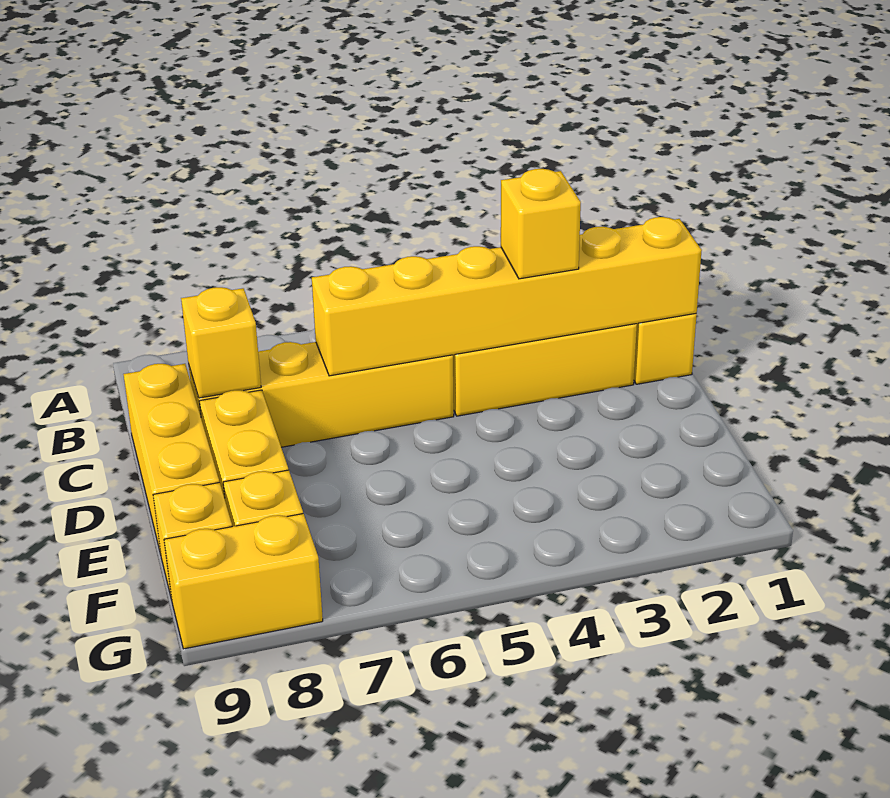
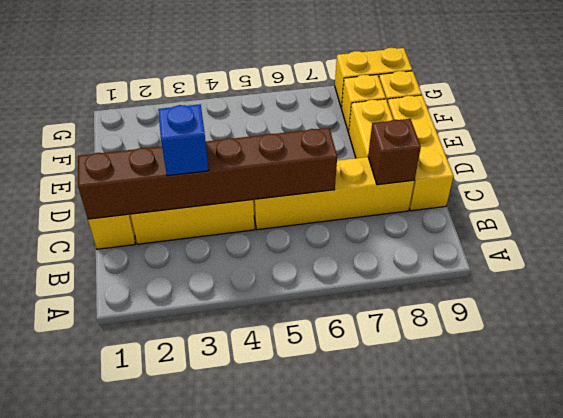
yellow 1x6 brick [312,217,702,376] -> brown 1x6 brick [78,128,337,219]
yellow 1x1 brick [501,169,581,279] -> blue 1x1 brick [158,104,209,176]
yellow 1x1 brick [181,287,261,398] -> brown 1x1 brick [368,119,421,185]

